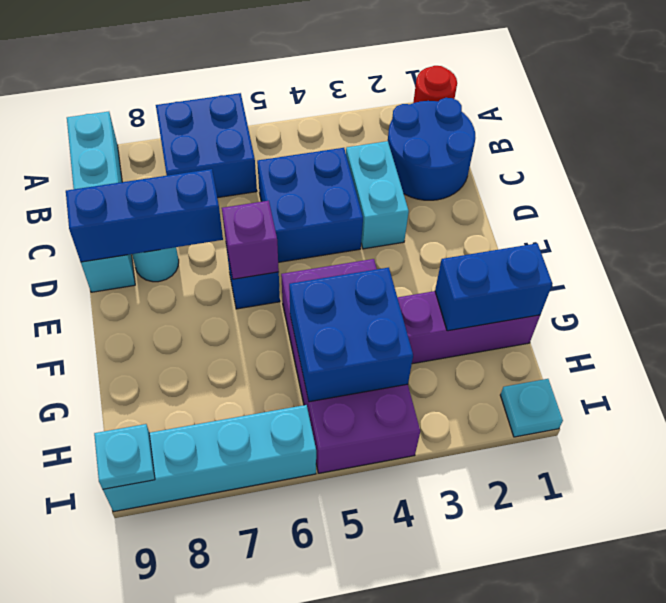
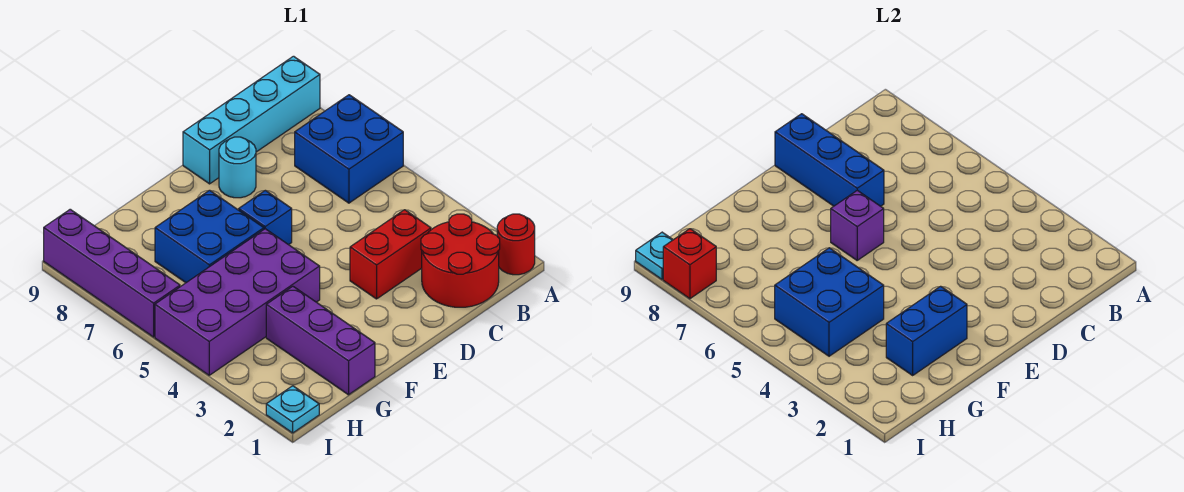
blue 2x2 round brick [388,98,475,200] -> red 2x2 round brick [421,214,500,307]
cyan 1x2 brick [346,141,409,249] -> red 1x2 brick [350,210,431,299]
blue 2x2 brick [257,148,363,262] -> blue 2x2 brick moved to [155,190,264,283]
blue 1x2 brick [435,243,552,331] -> blue 1x2 brick turned to [886,286,967,375]
cyan 1x4 brick [103,405,316,512] -> purple 1x4 brick [44,209,180,337]
none -> red 1x1 brick [663,229,716,299]

